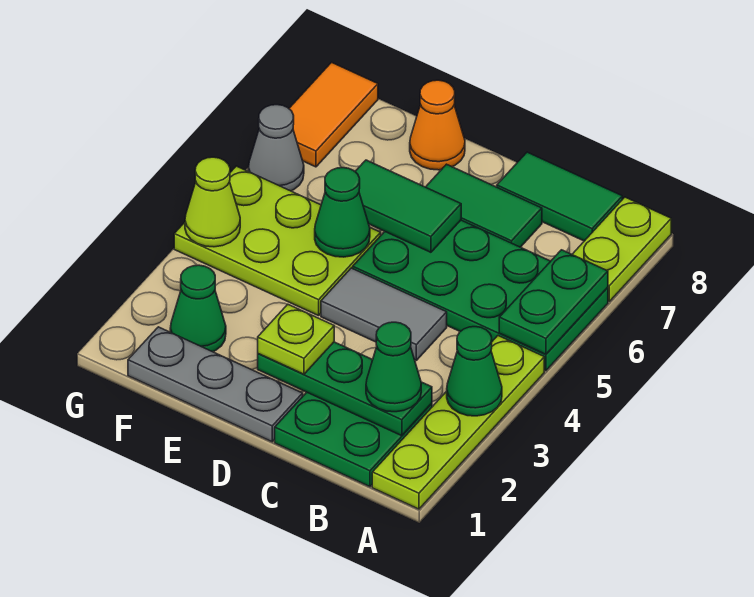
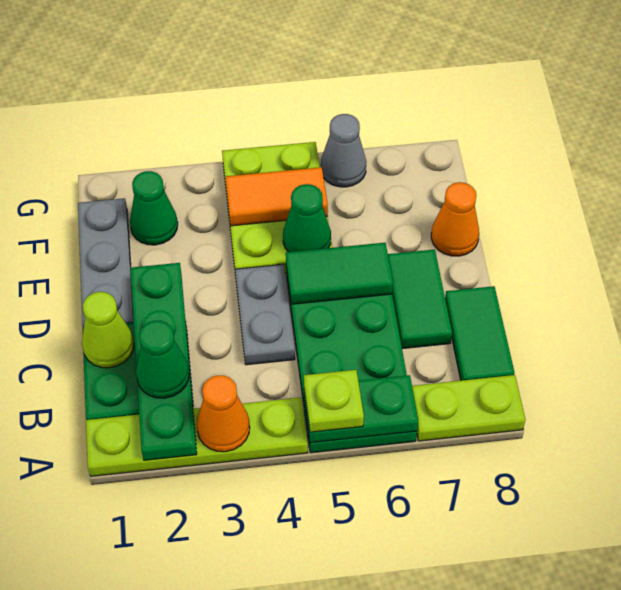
green 1x1 cone [447,327,502,416] -> orange 1x1 cone [197,375,250,452]
green 1x3 plate [258,342,432,436] -> green 1x4 plate [130,263,197,460]
grey 1x2 tile [321,268,447,360] -> grey 1x2 plate [235,265,295,365]
lime 1x1 plate [258,304,334,374] -> lime 1x1 plate moved to [304,370,364,432]
green 1x2 tile [355,160,461,252] -> green 1x2 tile turned to [286,243,393,304]
lime 1x1 cone [185,157,240,247] -> lime 1x1 cone moved to [82,292,134,368]
orange 1x2 tile [289,62,378,167] -> orange 1x2 tile moved to [225,167,328,226]

